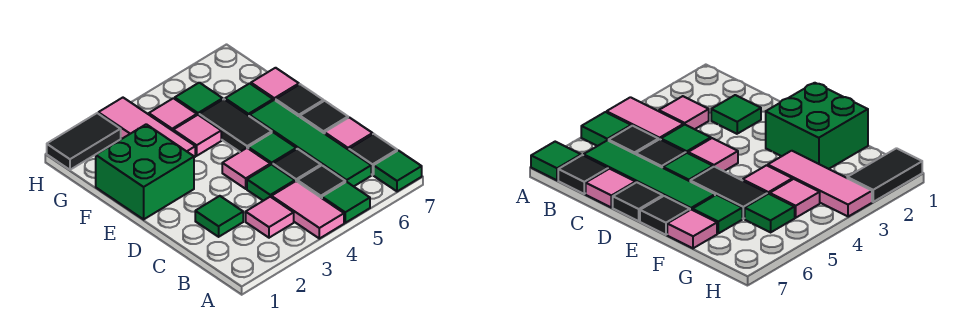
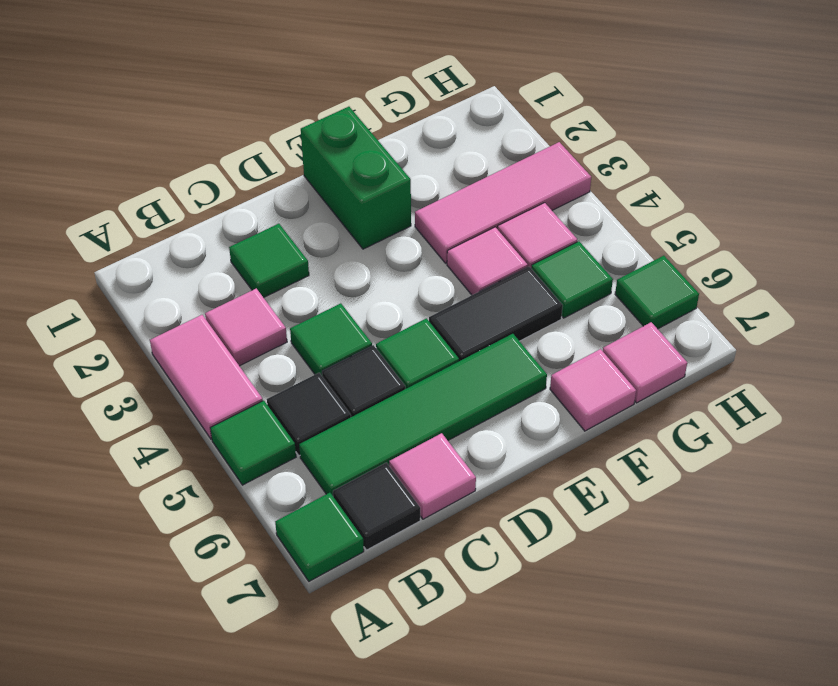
pink 1x2 tile [272,181,344,239] -> pink 1x2 tile turned to [150,315,263,439]
pink 1x1 tile [222,148,270,189] -> pink 1x1 tile moved to [603,322,687,403]
black 1x1 tile [300,101,348,134] -> none
green 2x2 brick [96,124,194,219] -> green 1x2 brick [301,107,411,249]
black 1x1 tile [276,84,324,117] -> none
green 1x1 tile [225,83,273,116] -> green 1x1 tile moved to [615,256,699,329]
black 1x2 tile [47,113,121,170] -> none

